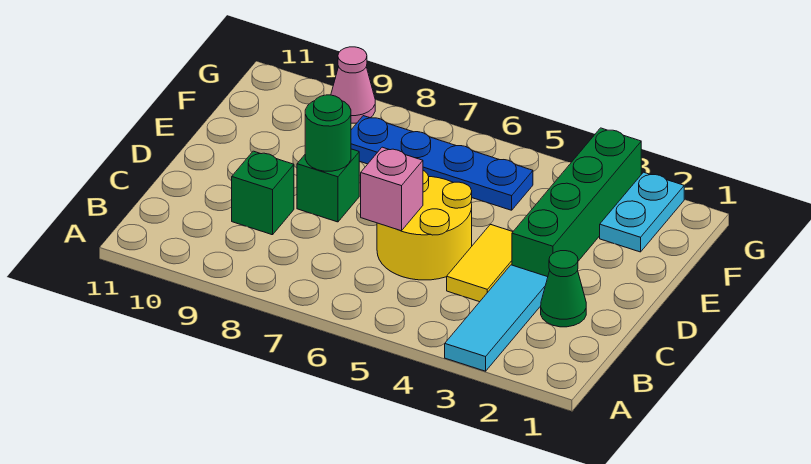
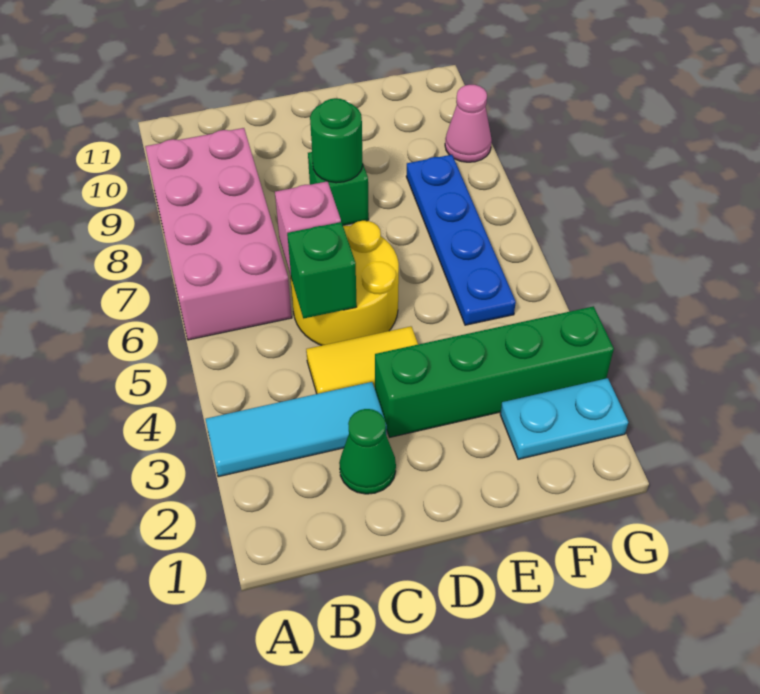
none -> pink 2x4 brick [145,128,292,340]
green 1x1 brick [232,151,294,235] -> green 1x1 brick moved to [287,222,357,318]

